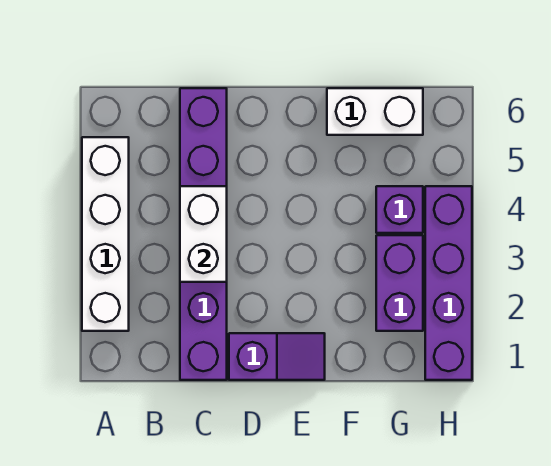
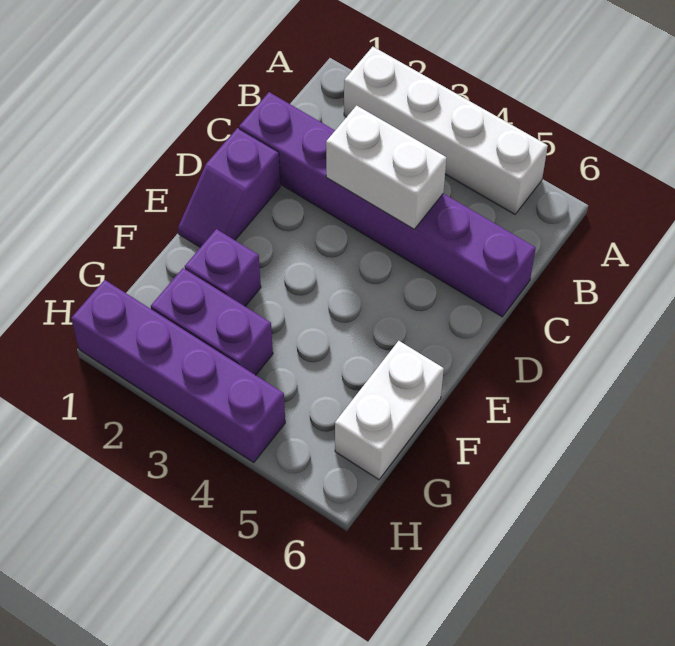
purple 1x1 brick [376,186,423,233] -> purple 1x1 brick moved to [185,229,261,306]

